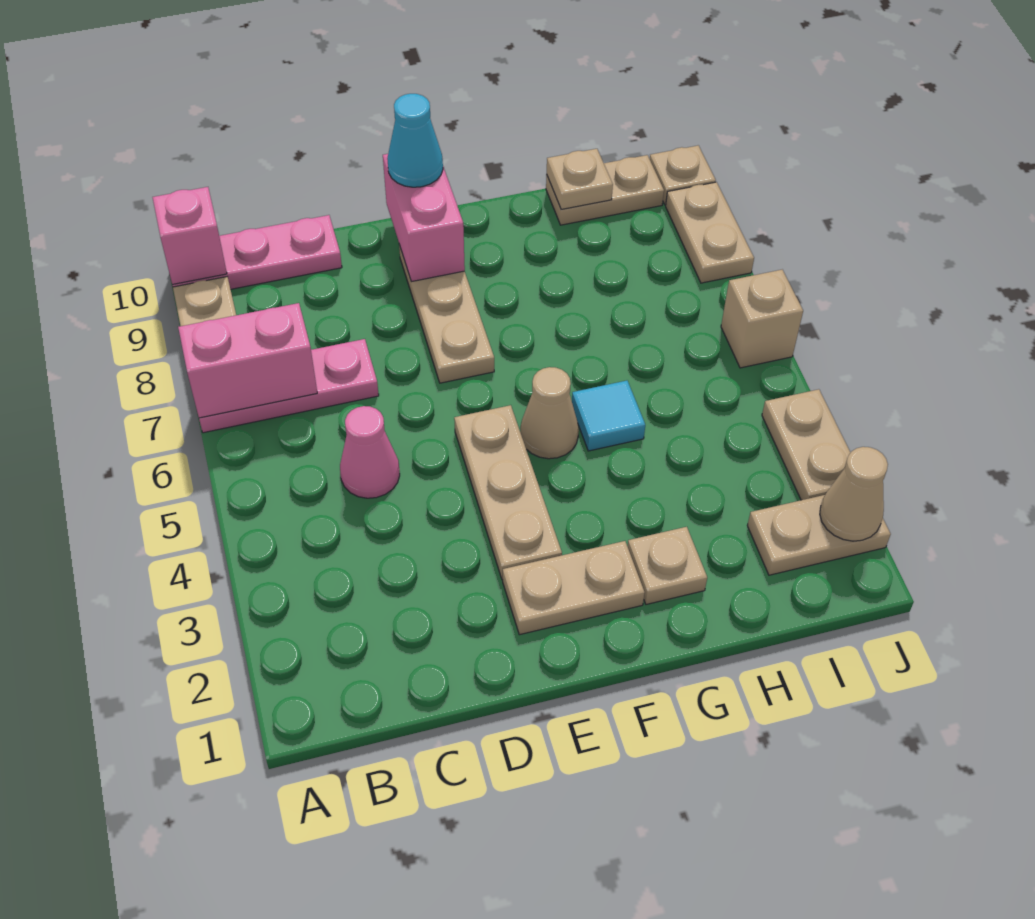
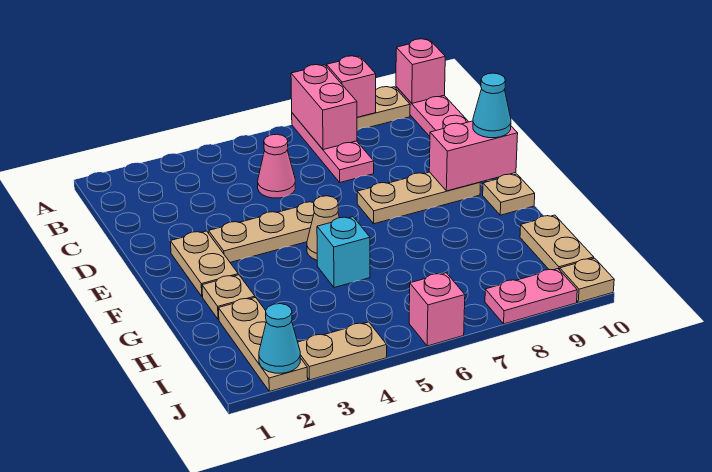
none -> pink 1x1 brick [327,56,376,117]
cyan 1x1 tile [572,381,645,451] -> cyan 1x1 brick [317,217,370,288]
tan 1x1 plate [547,149,613,209] -> tan 1x1 plate moved to [483,174,535,215]
tan 1x2 plate [747,495,891,575] -> tan 1x3 plate [219,297,308,391]
tan 1x1 cone [820,447,888,541] -> cyan 1x1 cone [259,304,300,373]
tan 1x1 brick [721,270,803,368] -> pink 1x1 brick [409,273,465,346]
tan 1x2 plate [666,182,754,283] -> pink 1x2 plate [485,269,577,324]

